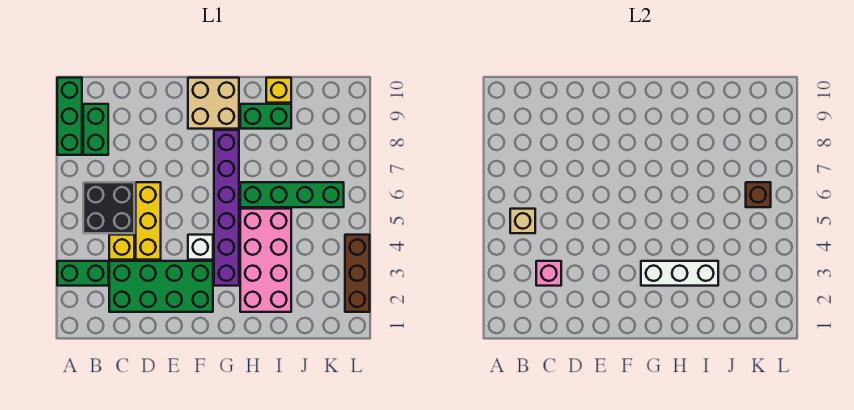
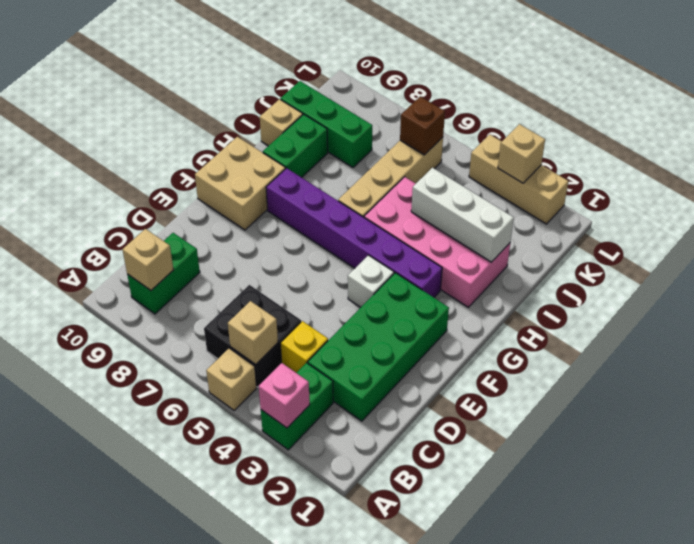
none -> tan 1x1 brick [206,348,257,410]
green 1x3 brick [57,78,82,155] -> green 1x3 brick moved to [280,81,372,167]
green 1x2 brick [83,104,108,155] -> green 1x2 brick turned to [127,233,200,314]
none -> tan 1x1 brick [122,229,174,290]
pink 1x1 brick [536,261,561,286] -> pink 1x1 brick moved to [259,363,310,428]
yellow 1x3 brick [136,182,161,260] -> none
white 1x3 brick [641,261,718,286] -> white 1x3 brick turned to [411,168,514,262]
green 1x4 brick [240,182,344,207] -> tan 1x4 brick [338,137,443,217]
yellow 1x1 brick [266,78,291,103] -> tan 1x1 brick [260,99,303,146]
brown 1x3 brick [345,235,370,312] -> tan 1x3 brick [469,134,568,224]
none -> tan 1x1 brick [498,124,545,183]

